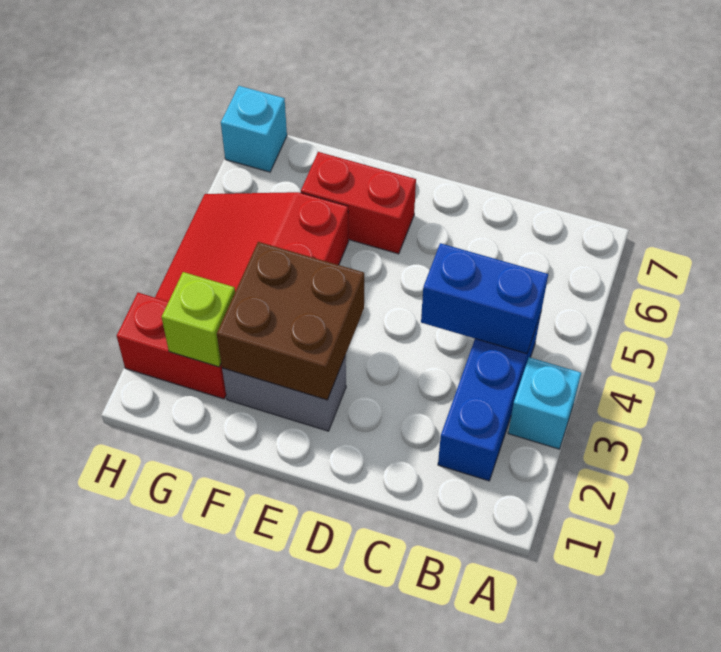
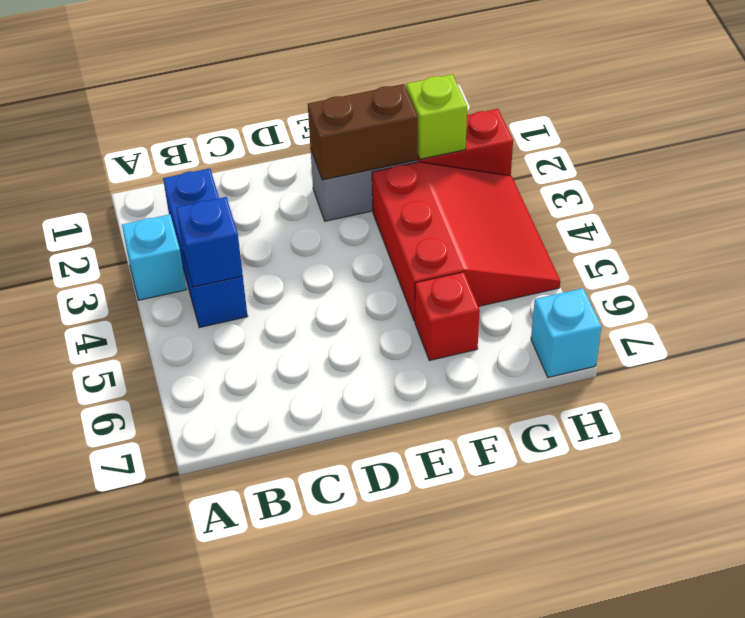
blue 1x2 brick [421,243,548,354] -> blue 1x1 brick [176,197,243,287]
brown 2x2 brick [217,242,364,400] -> brown 1x2 brick [308,84,418,180]
red 1x2 brick [301,152,416,254] -> red 1x1 brick [415,272,480,361]

